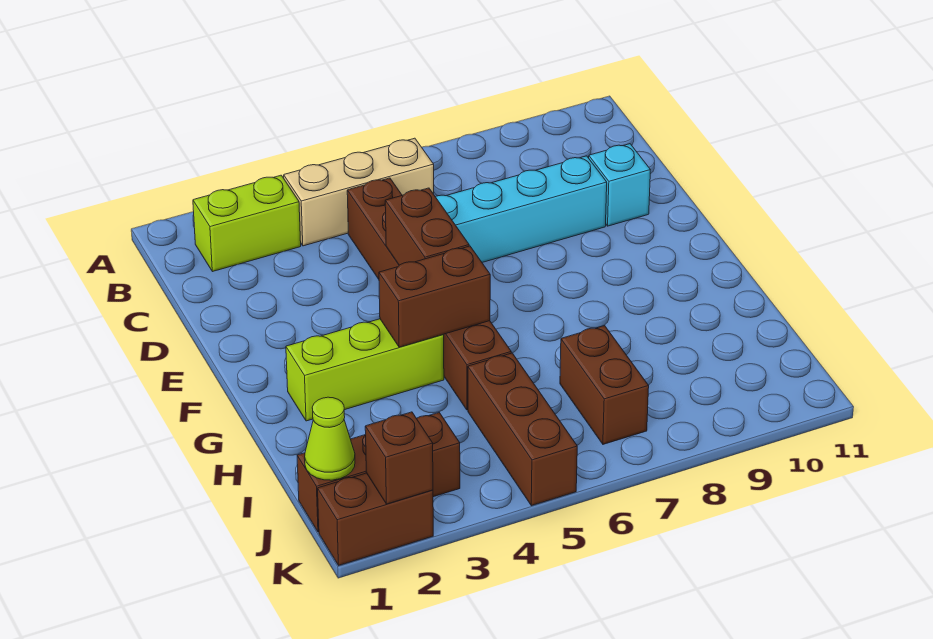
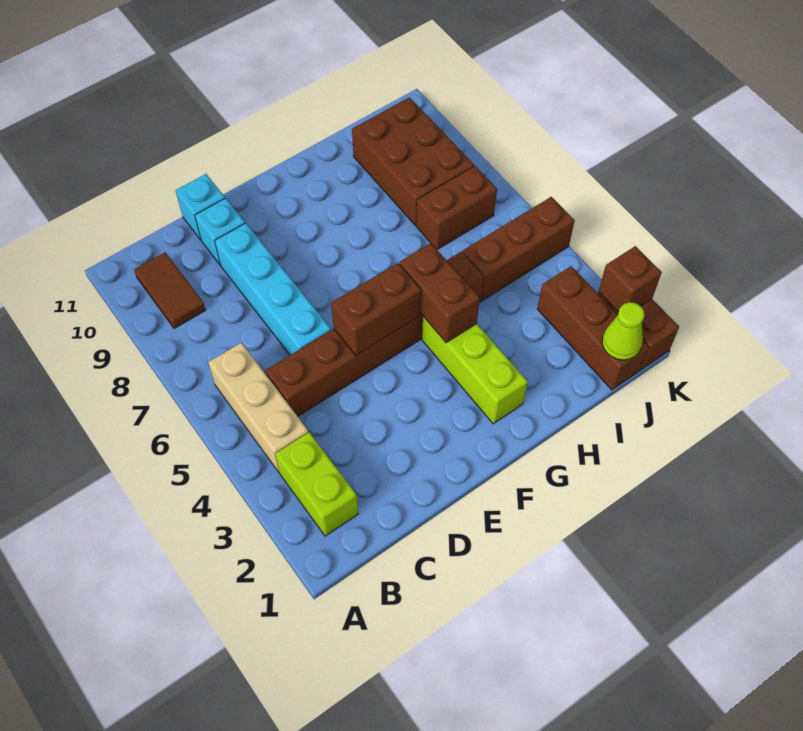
none -> brown 1x2 tile [134,252,205,328]
none -> cyan 1x1 brick [175,174,225,240]
none -> brown 2x3 brick [352,97,474,225]

